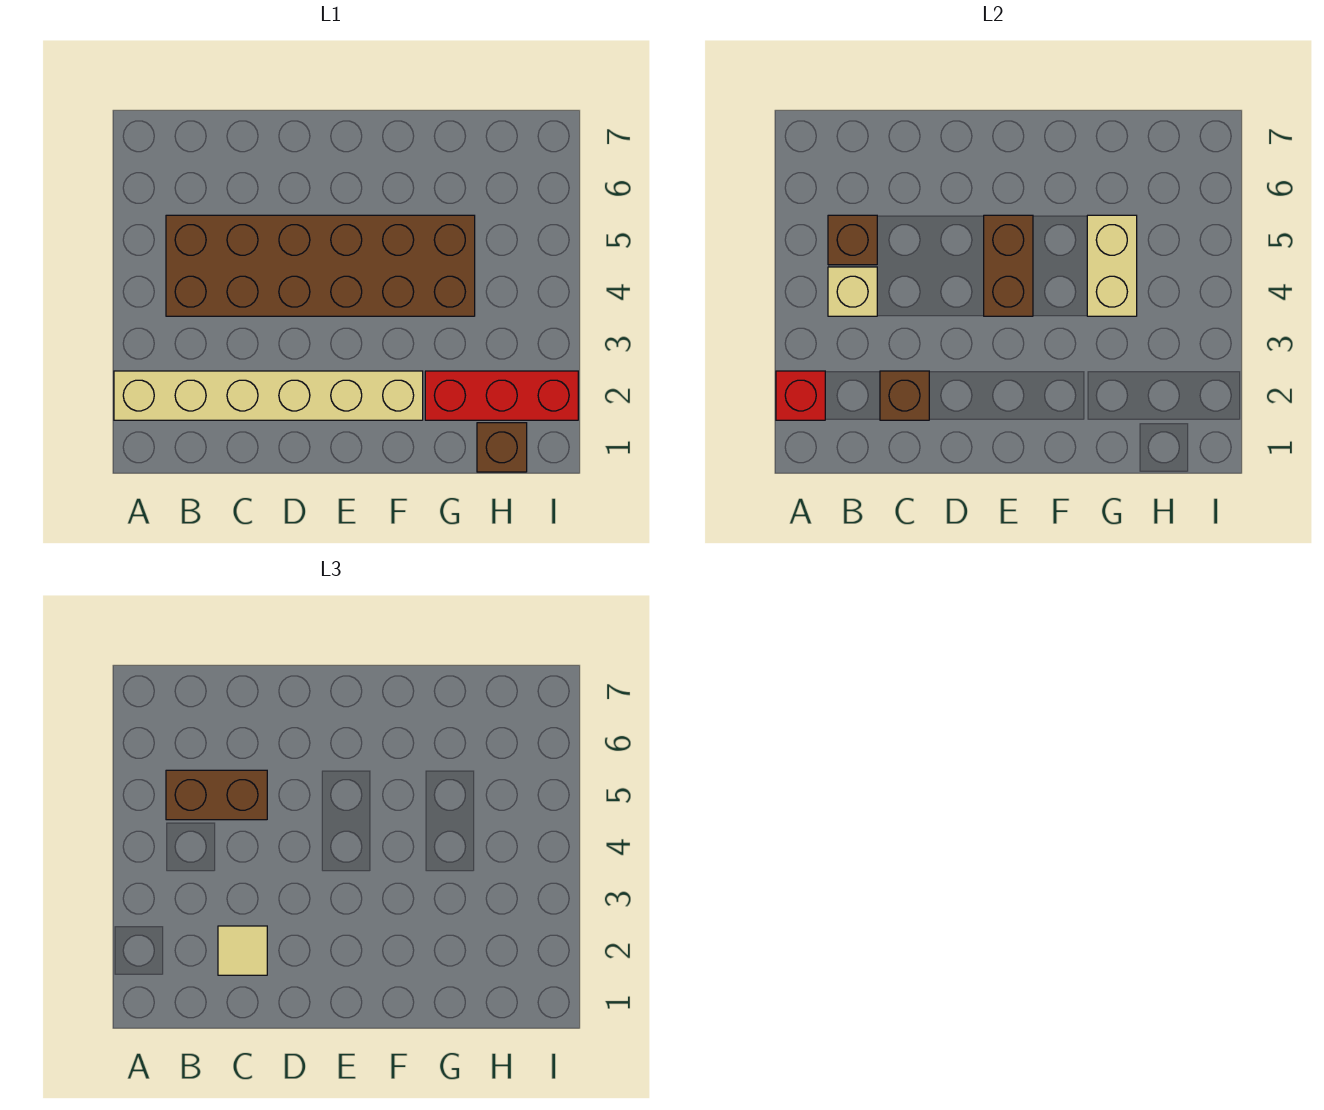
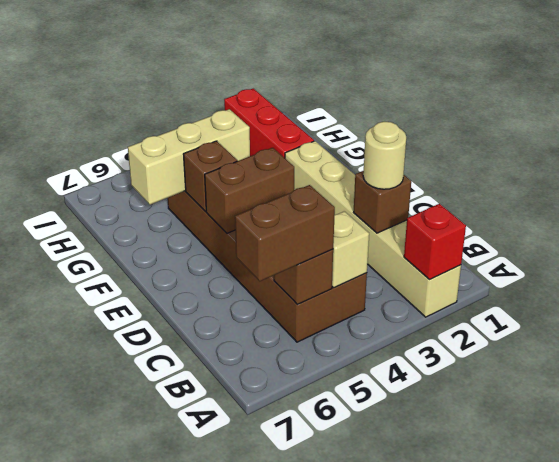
brown 1x2 brick [166,770,267,820] -> brown 1x2 brick turned to [235,185,335,281]
tan 1x1 tile [218,926,267,975] -> tan 1x1 round brick [363,122,406,189]
tan 1x2 brick [1087,215,1137,316] -> tan 1x3 brick [128,109,250,205]
brown 1x1 brick [477,423,527,472] -> brown 1x1 brick moved to [183,141,237,212]

